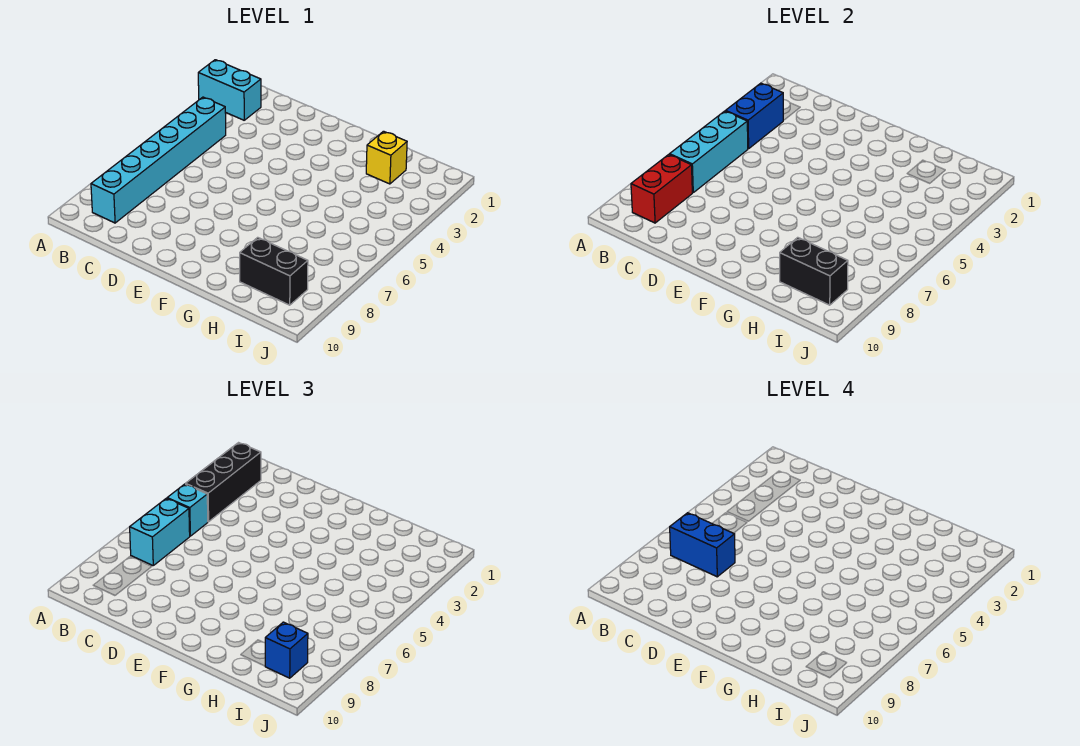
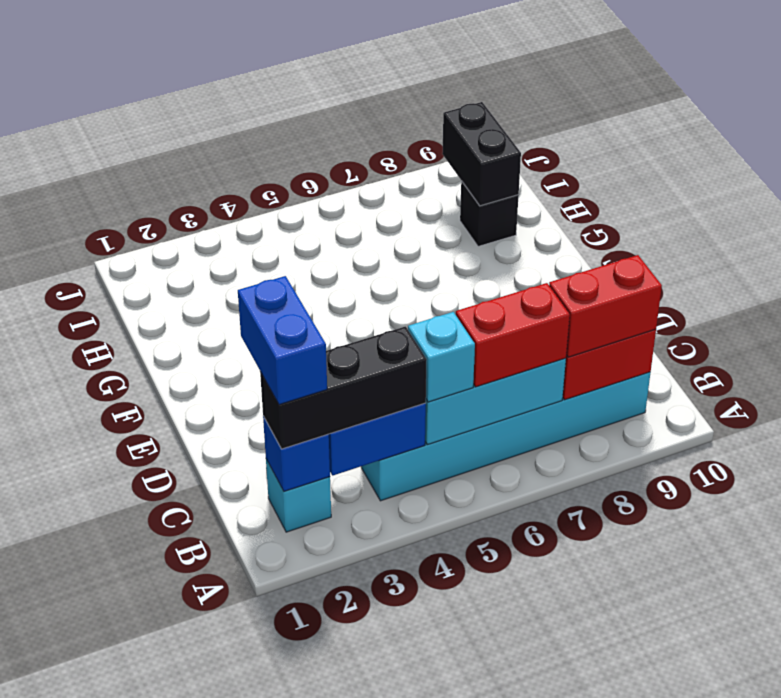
cyan 1x2 brick [198,60,261,120] -> cyan 1x1 brick [266,459,331,532]
cyan 1x2 brick [130,498,190,565] -> red 1x2 brick [456,283,570,387]
blue 1x2 brick [670,513,735,577] -> blue 1x2 brick moved to [238,276,327,405]
none -> red 1x2 brick [549,255,662,357]
yellow 1x1 brick [366,131,407,184] -> none
black 1x2 brick [240,237,308,305] -> black 1x1 brick [460,181,519,246]
blue 1x1 brick [265,622,308,678] -> blue 1x1 brick moved to [263,416,330,491]

